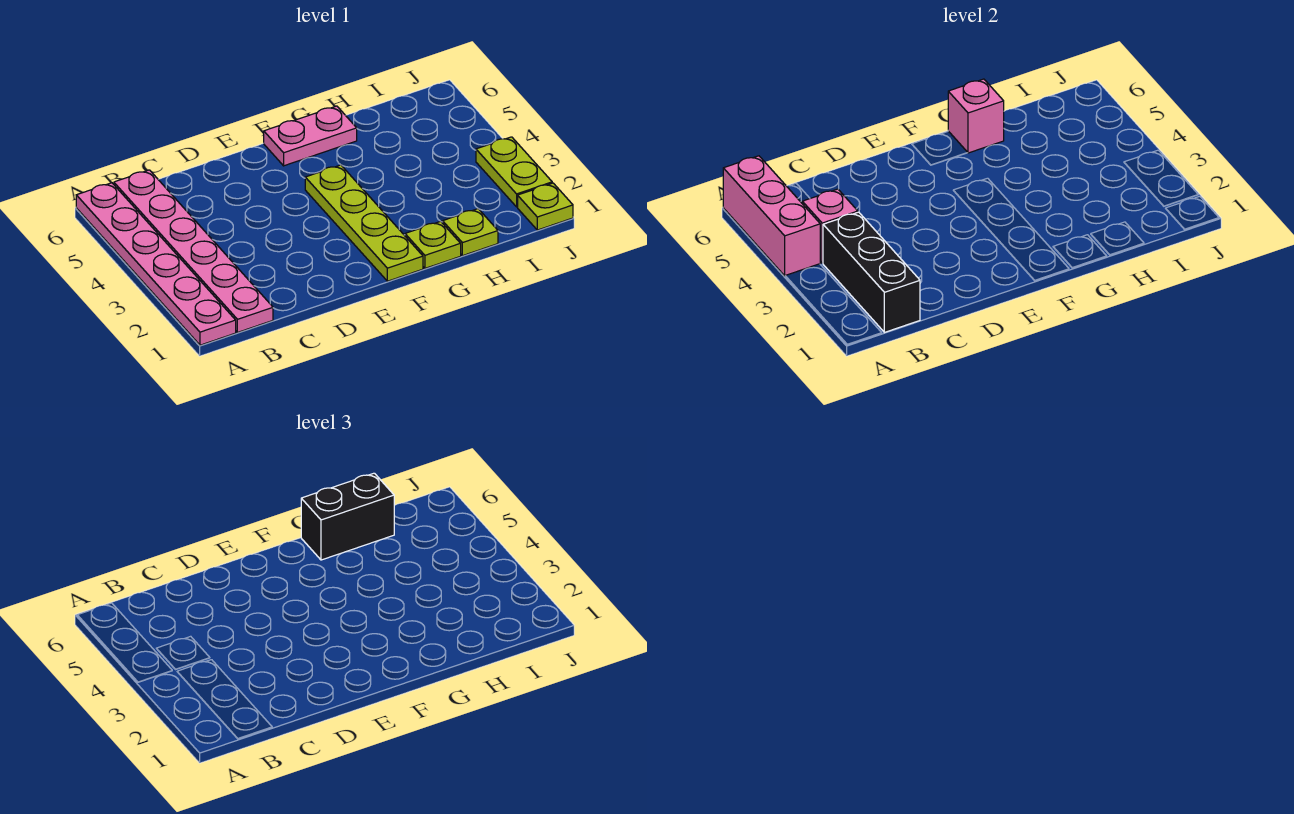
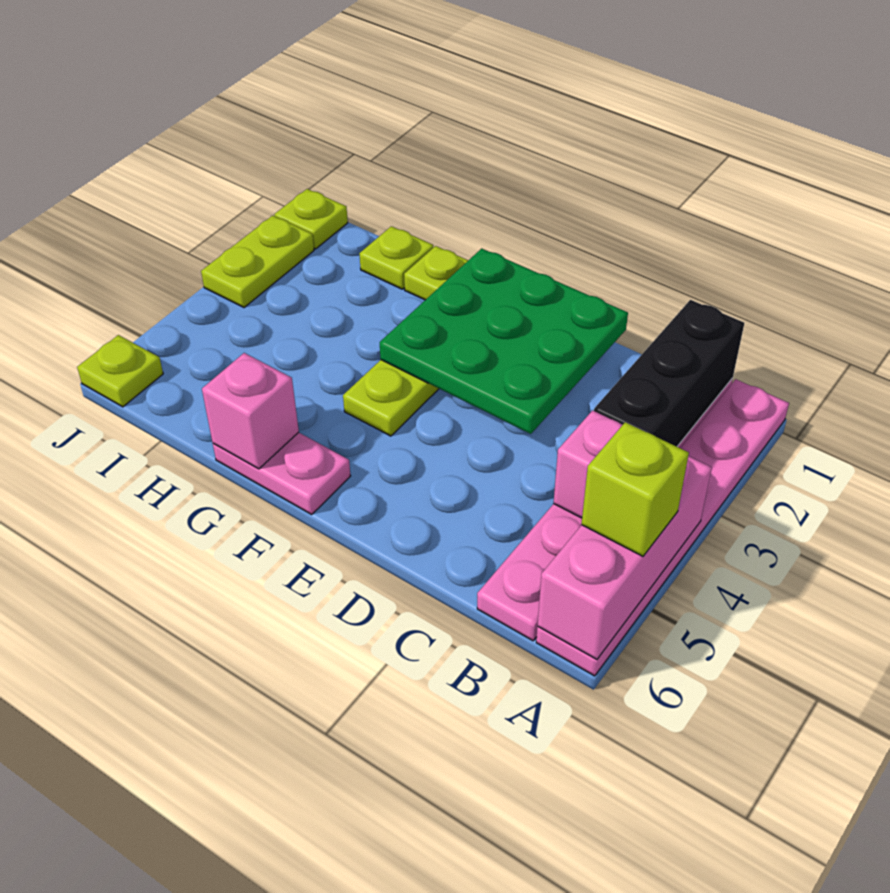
none -> lime 1x1 brick [581,422,689,556]
none -> green 3x3 plate [380,248,628,434]
black 1x2 brick [301,473,394,560] -> none
none -> lime 1x1 plate [77,335,163,407]

